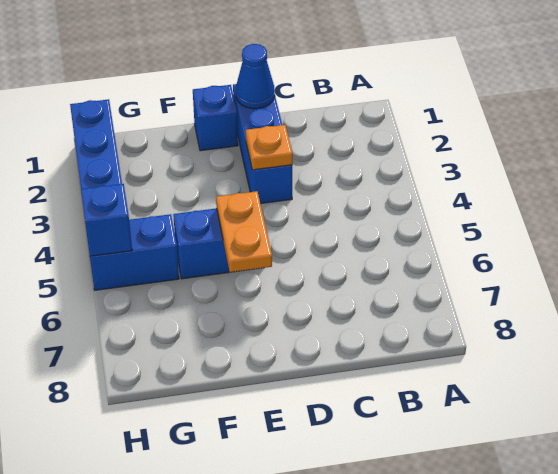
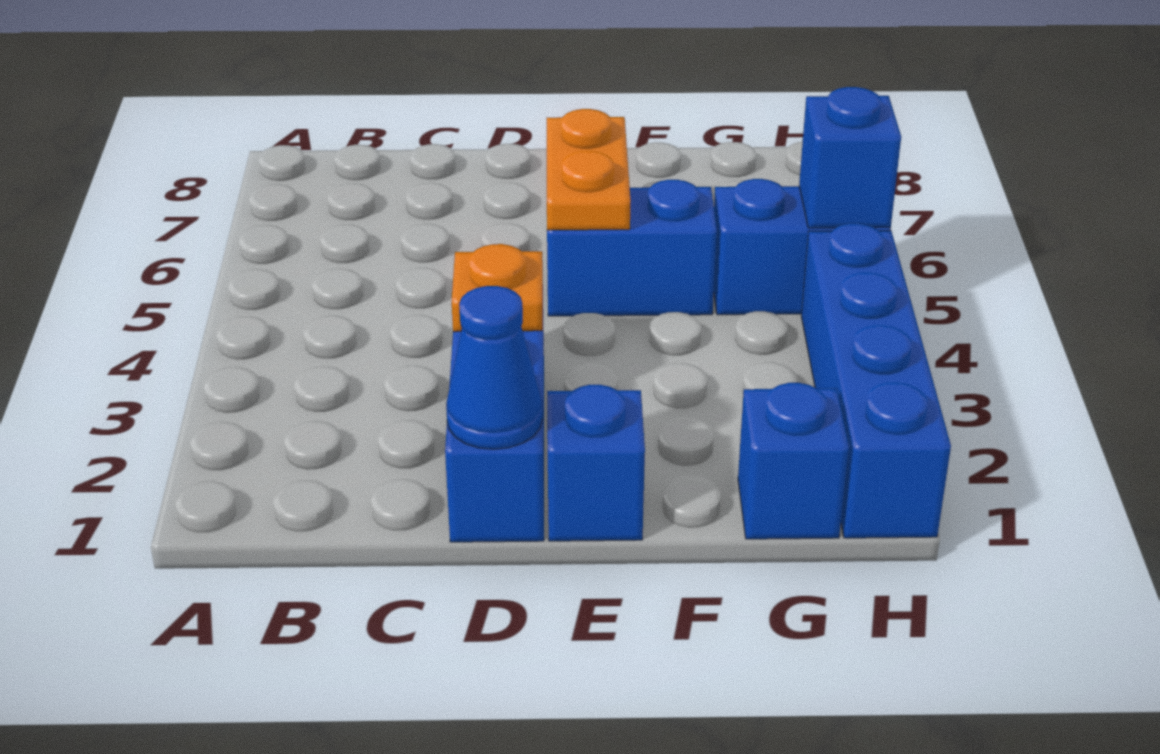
none -> blue 1x1 brick [738,382,849,539]

